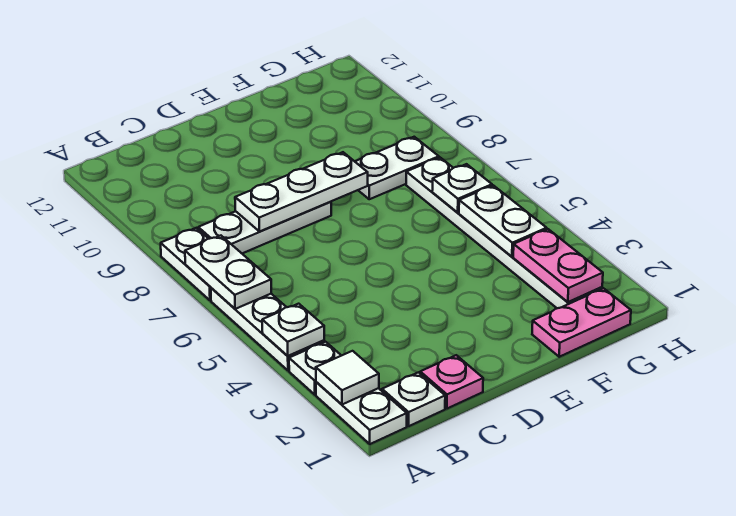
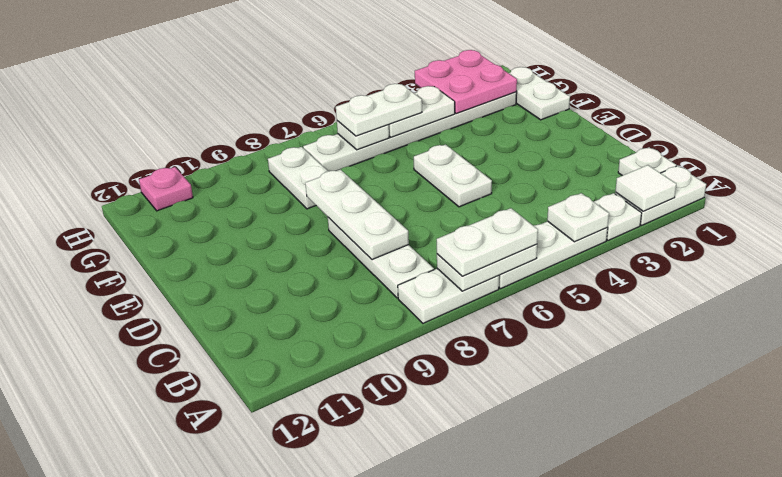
none -> white 1x2 plate [437,208,538,276]
pink 1x1 plate [420,355,483,409] -> pink 1x1 plate moved to [139,167,193,211]
none -> white 1x2 plate [414,145,492,207]
pink 1x2 plate [532,288,631,357] -> white 1x2 plate [509,67,570,120]
pink 1x2 plate [513,229,603,302] -> pink 2x2 plate [415,50,517,114]
none -> white 1x2 plate [336,84,422,136]

